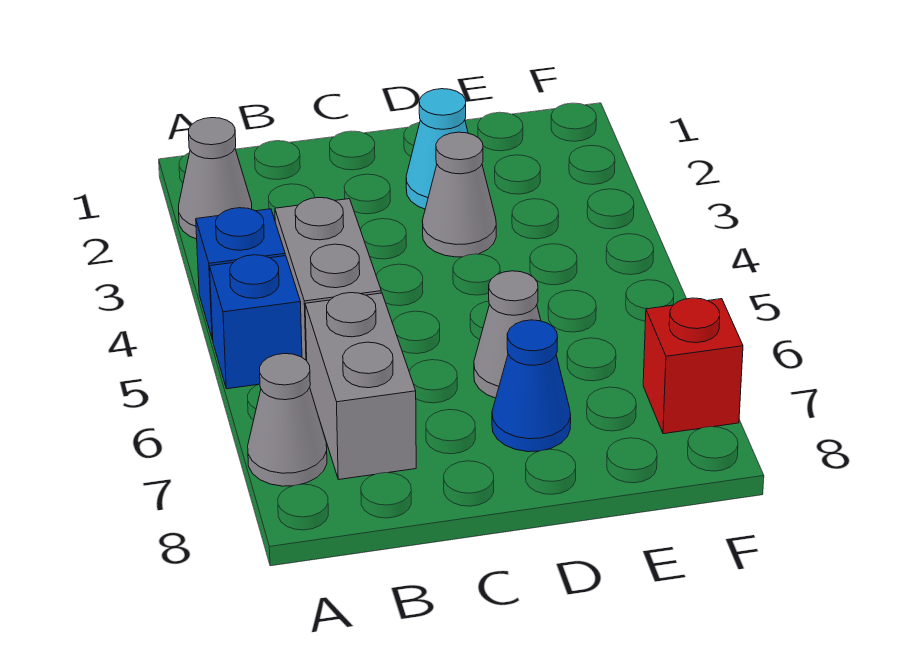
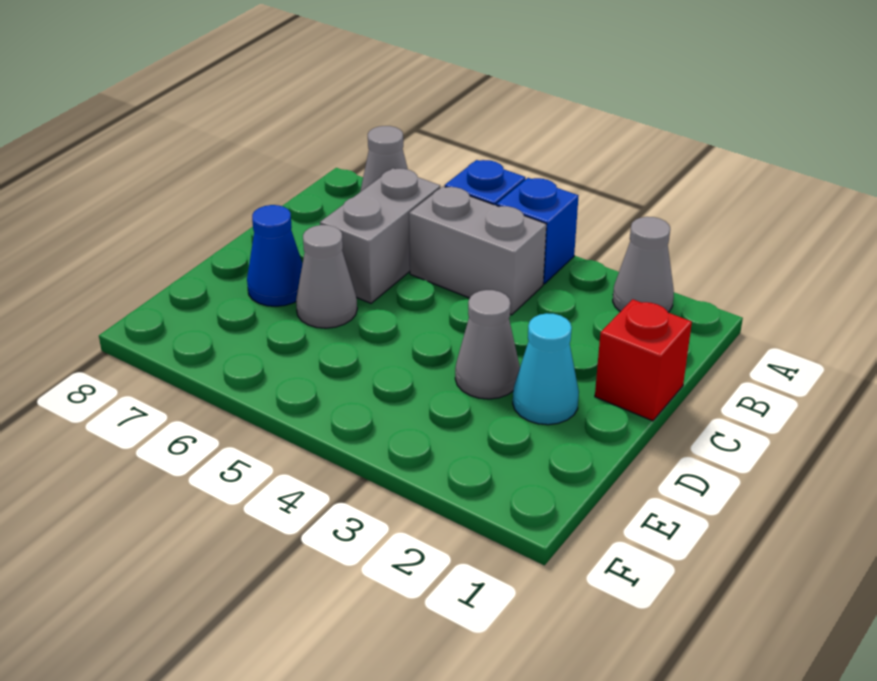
grey 1x2 brick [305,293,416,480] -> grey 1x2 brick turned to [320,168,440,303]
red 1x1 brick [643,298,743,434] -> red 1x1 brick moved to [595,299,692,421]

